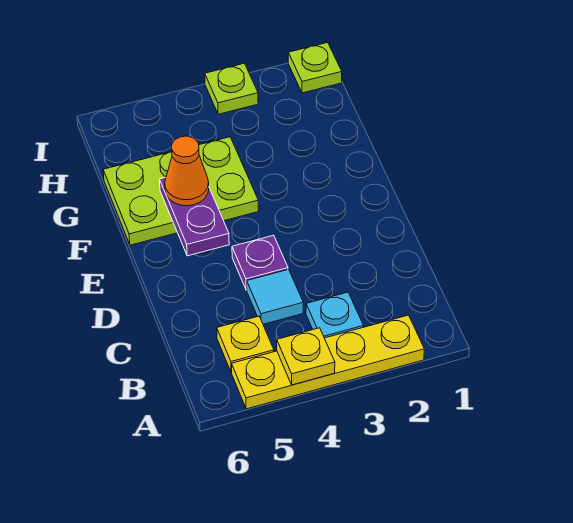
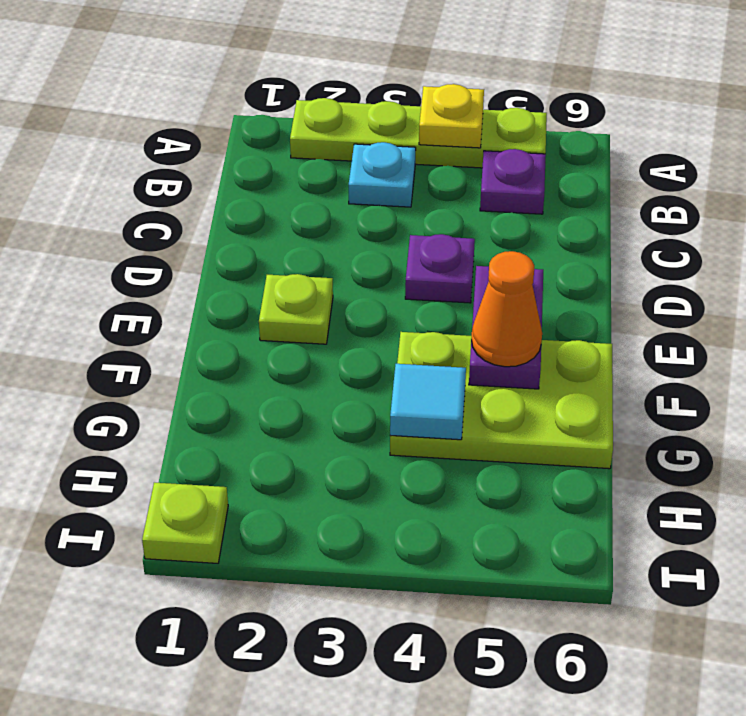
yellow 1x4 plate [232,315,424,409] -> lime 1x4 plate [290,98,547,168]
yellow 1x1 plate [217,316,274,373] -> purple 1x1 plate [480,149,546,214]
cyan 1x1 tile [247,269,303,324] -> cyan 1x1 tile moved to [390,364,466,440]
lime 1x1 plate [205,63,258,114] -> lime 1x1 plate moved to [259,274,333,344]

